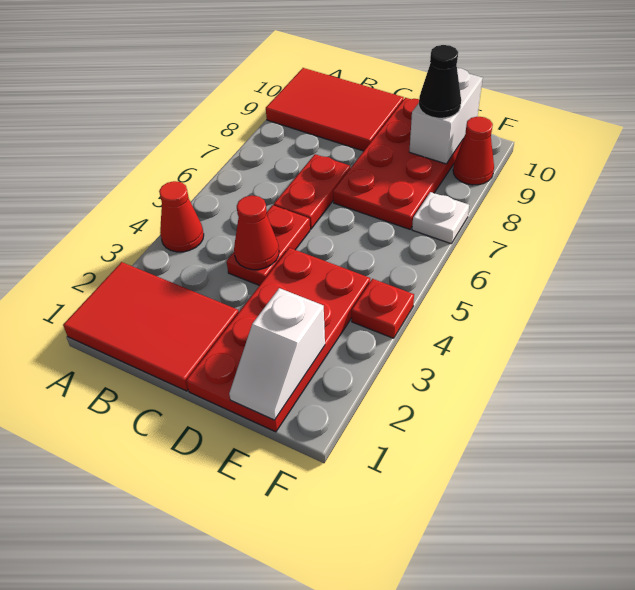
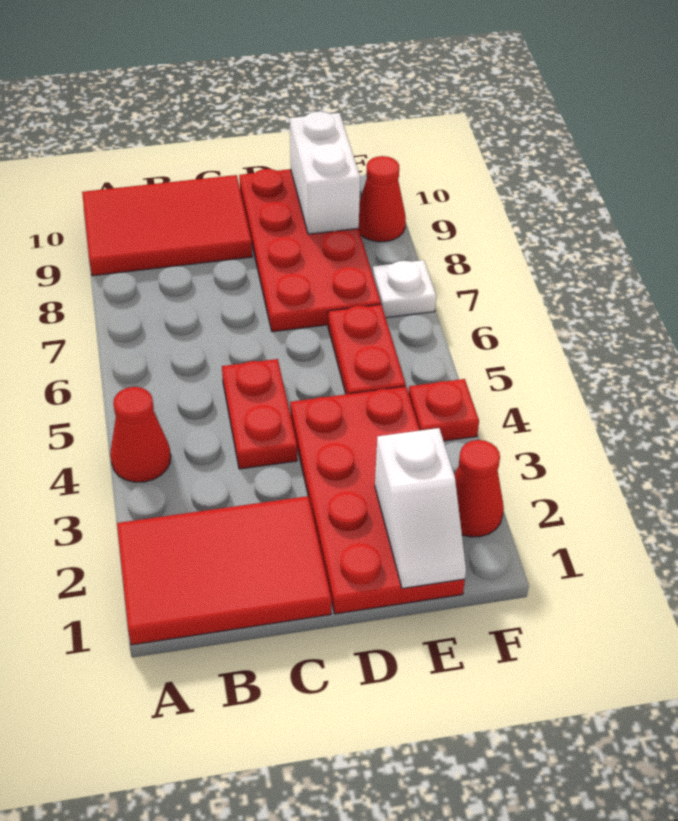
red 1x1 cone [234,196,279,270] -> red 1x1 cone moved to [454,440,504,537]
red 1x2 plate [274,154,350,229] -> red 1x2 plate moved to [328,305,406,394]
black 1x1 cone [419,45,461,118] -> none

